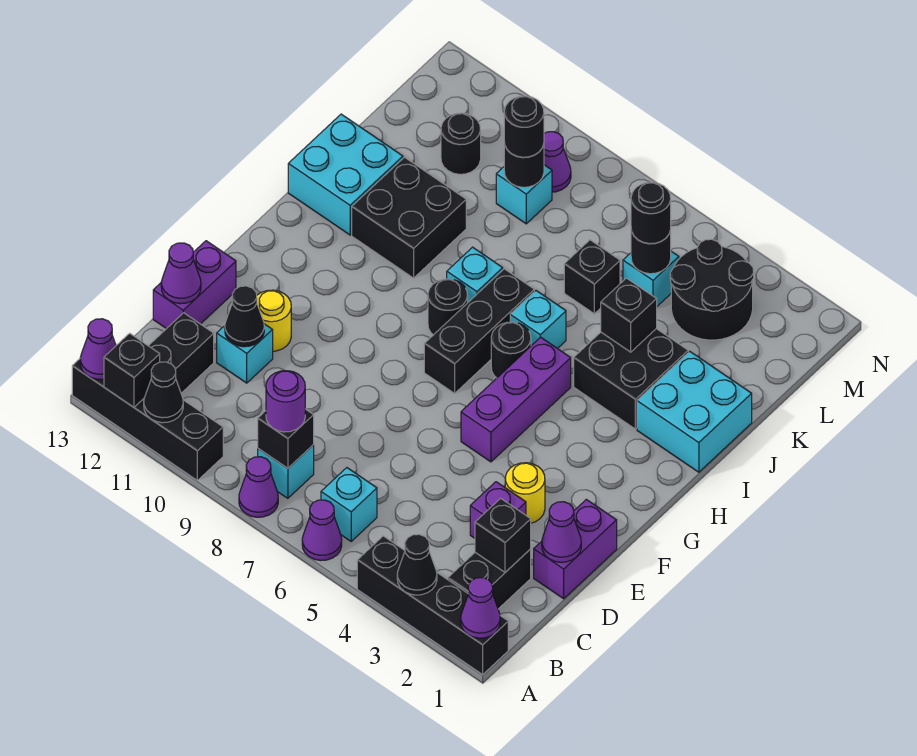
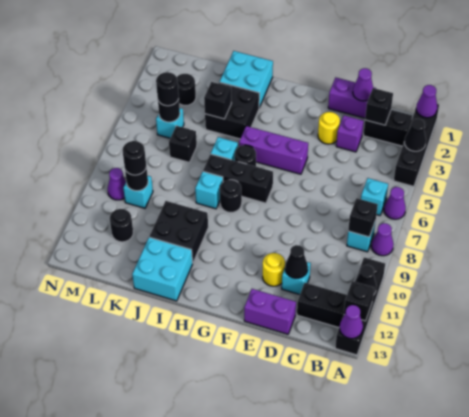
purple 1x1 round brick [266,371,305,432] -> none
purple 1x1 cone [161,243,201,304] -> none
black 2x2 round brick [670,239,754,340] -> black 1x1 round brick [177,74,196,105]

